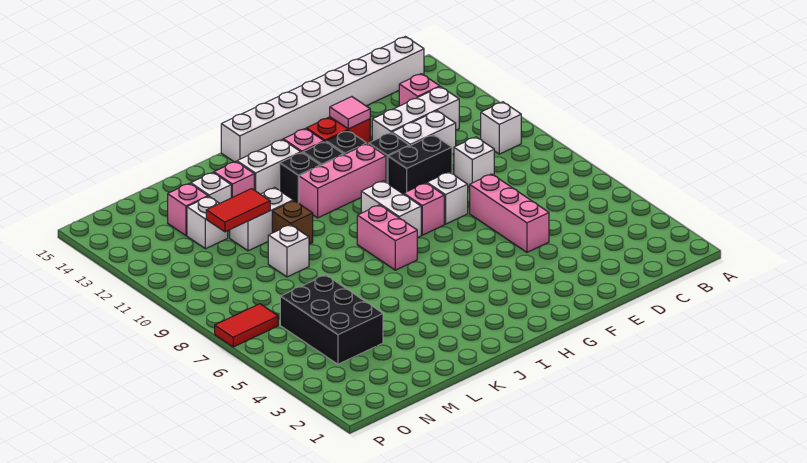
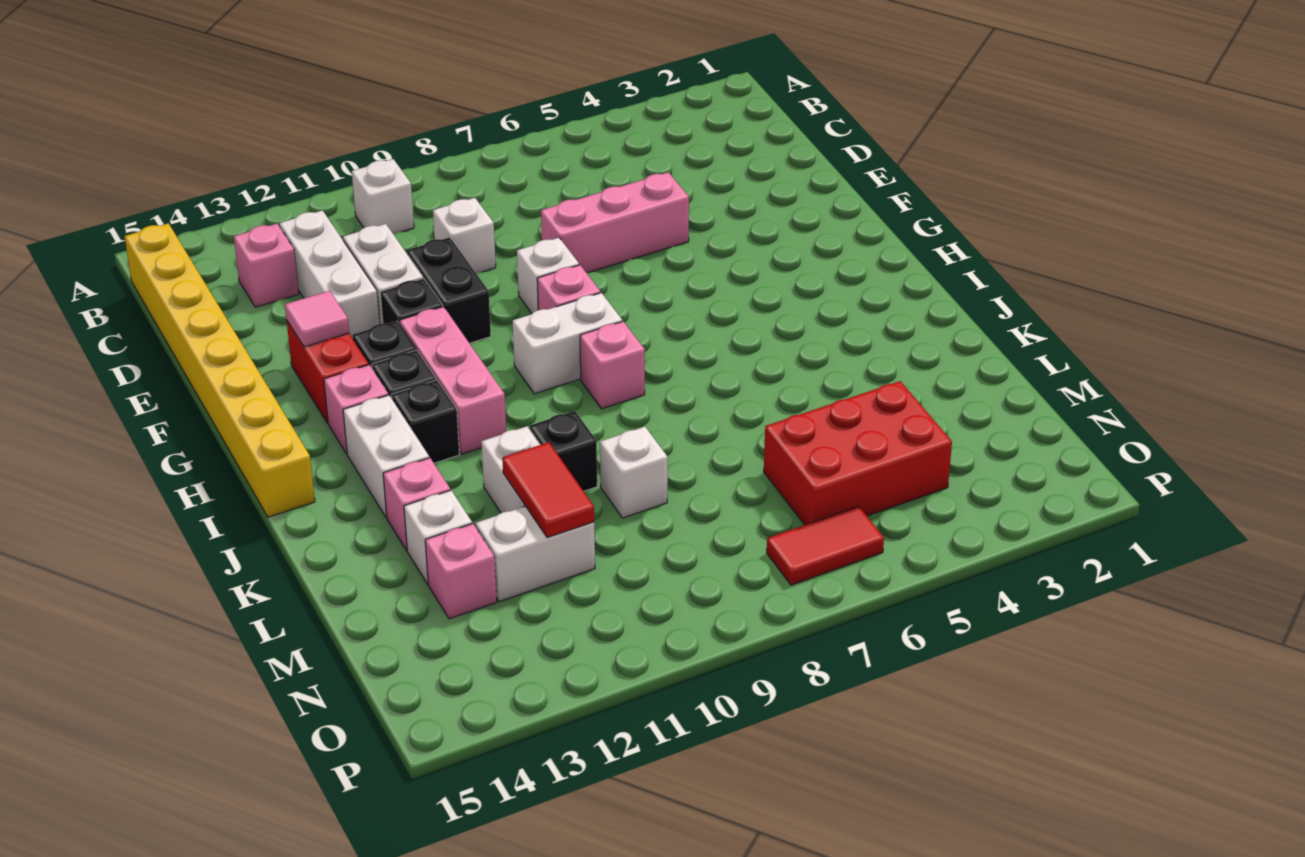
white 1x8 brick [221,37,424,162] -> yellow 1x8 brick [125,223,315,517]
pink 1x2 brick [357,205,417,270] -> pink 1x1 brick [580,321,645,409]
brown 1x1 brick [272,201,313,244] -> black 1x1 brick [530,411,597,491]
black 2x3 brick [280,275,383,364] -> red 2x3 brick [764,381,952,525]
white 1x1 brick [187,197,228,249] -> white 1x2 brick [476,506,595,602]
red 1x2 tile [215,304,278,347] -> red 1x2 tile turned to [767,506,884,585]

